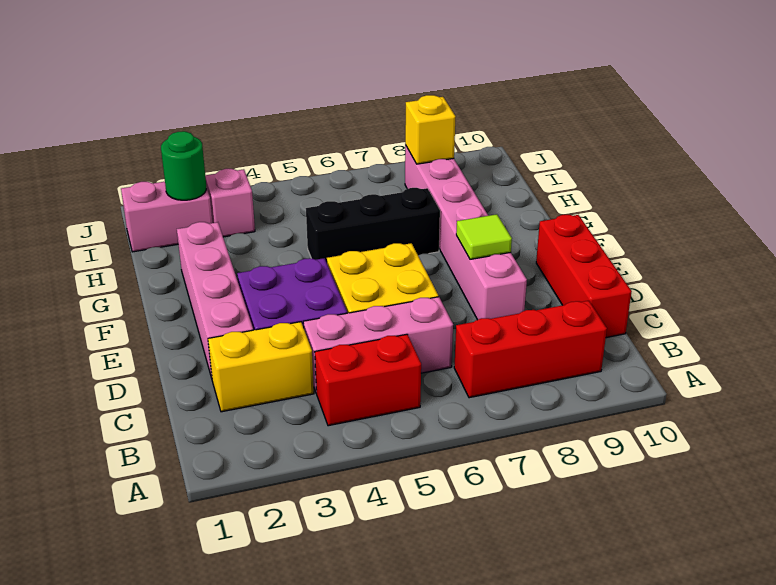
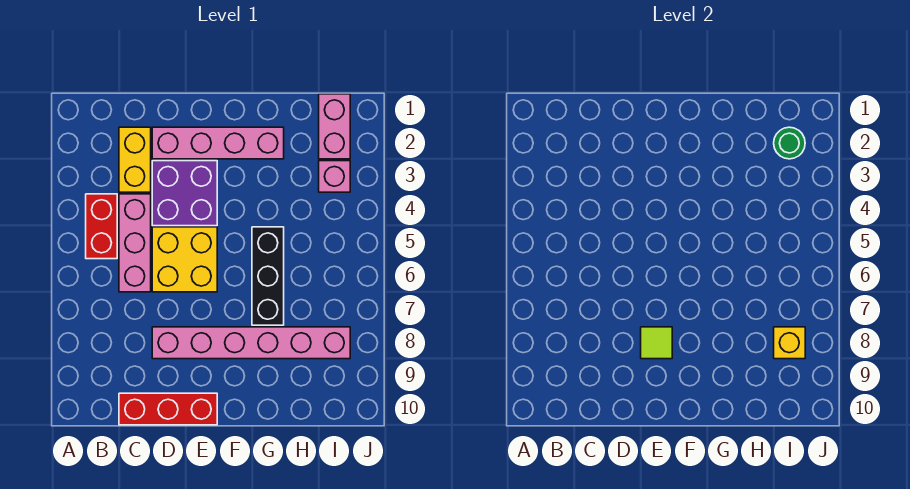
red 1x3 brick [454,301,607,398] -> none

